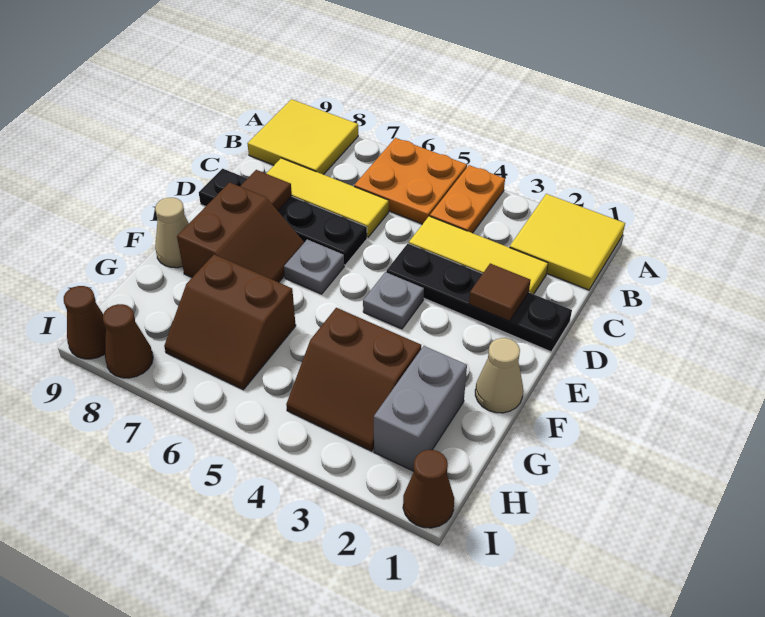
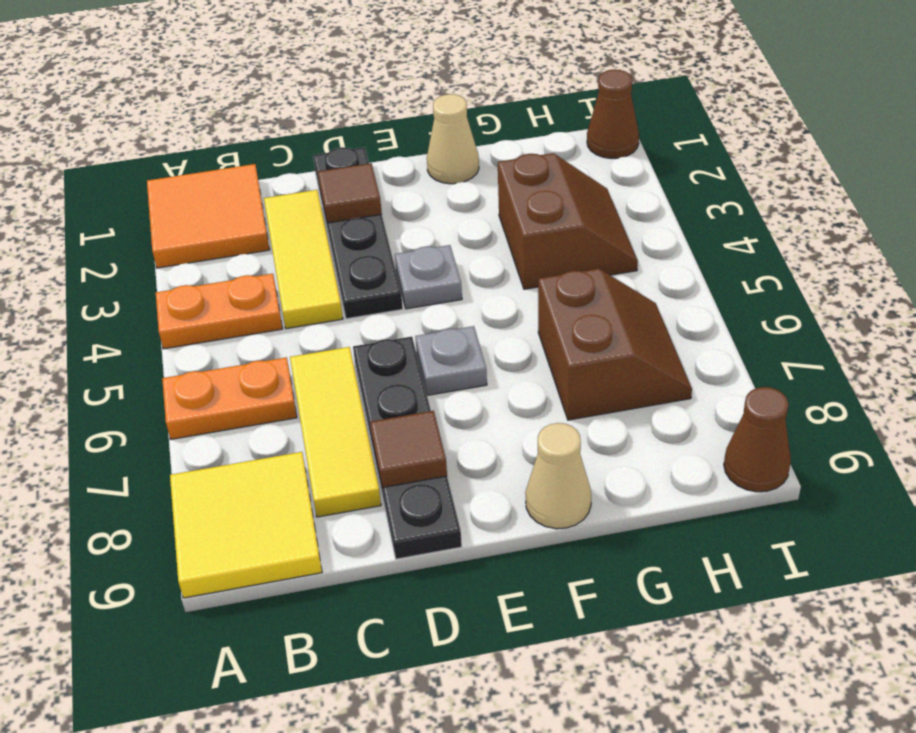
yellow 2x2 tile [509,194,625,290] -> orange 2x2 tile [147,164,270,268]
orange 2x2 plate [354,138,467,224] -> orange 1x2 plate [162,357,297,439]
brown 2x2 slope [177,182,304,282] -> none
grey 1x2 brick [374,346,467,471] -> none
brown 1x1 cone [103,304,153,378] -> none

